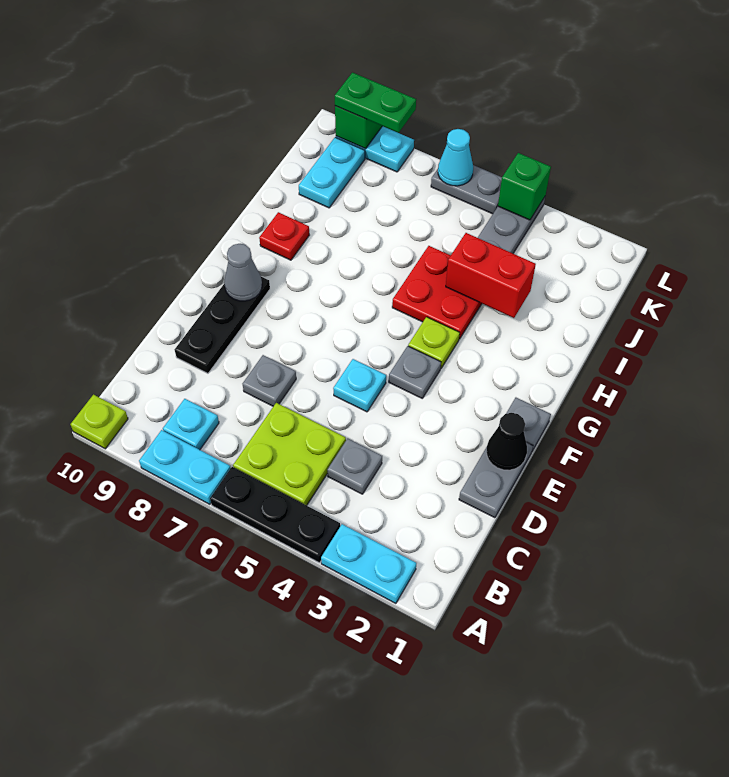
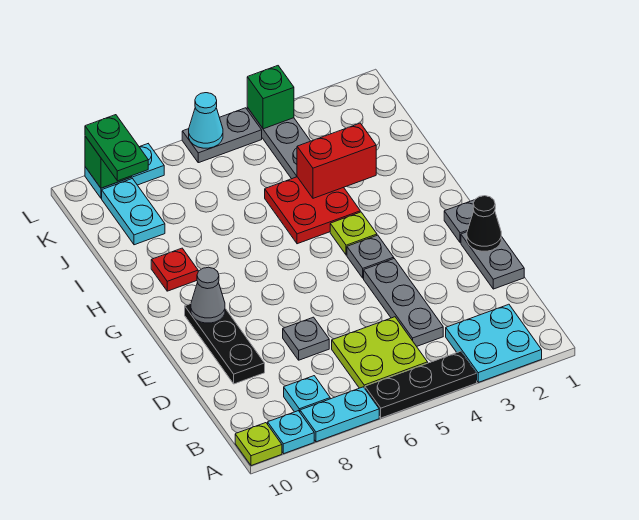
cyan 1x2 plate [321,524,416,603] -> cyan 2x2 plate [446,304,542,382]
grey 1x1 plate [327,439,382,494] -> grey 1x3 plate [364,259,443,346]
cyan 1x1 plate [333,359,386,412] -> cyan 1x1 plate moved to [268,411,314,454]
green 1x2 plate [335,73,416,133] -> green 1x2 plate turned to [85,115,148,181]

